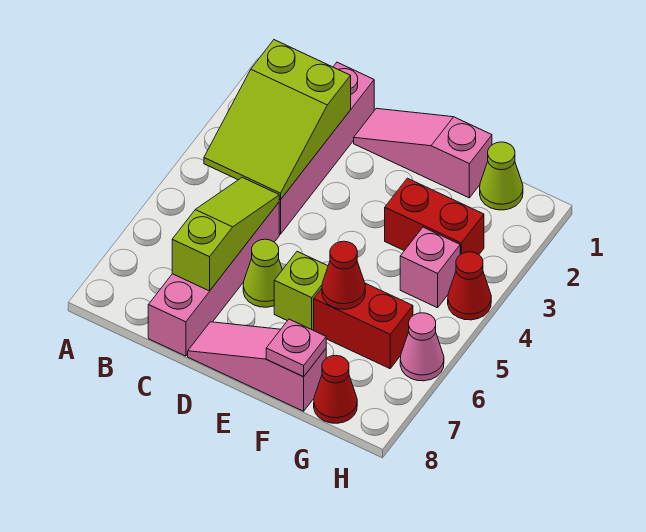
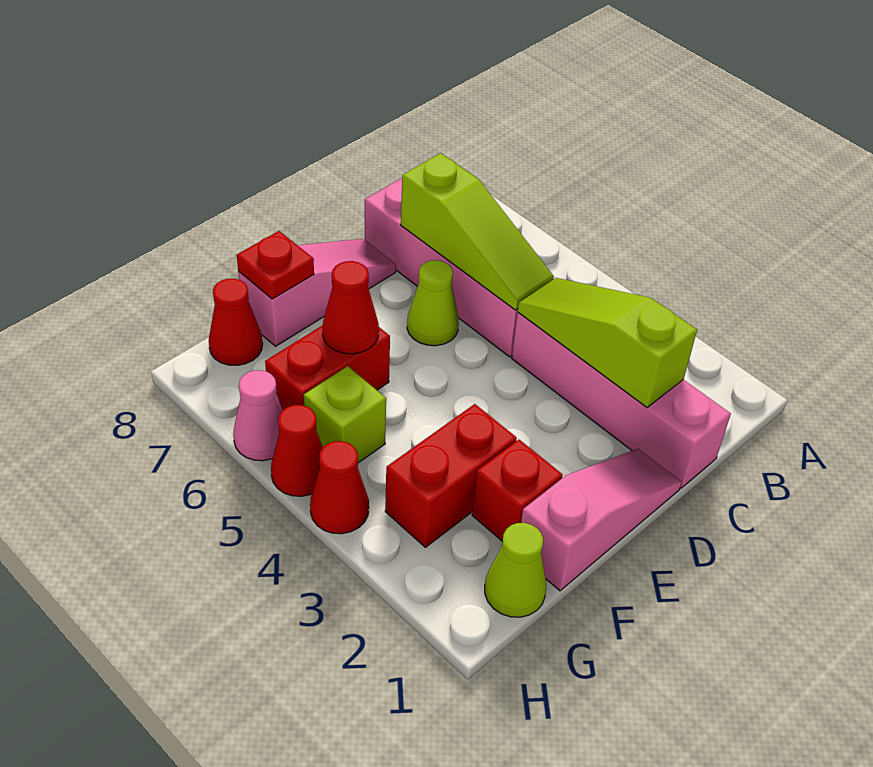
lime 2x3 slope [204,40,351,200] -> lime 1x3 slope [518,278,697,407]
lime 1x1 brick [274,252,328,330] -> lime 1x1 brick moved to [304,366,386,463]
none -> red 1x1 brick [472,439,563,541]
pink 1x1 plate [266,319,326,377] -> red 1x1 plate [237,231,314,299]
pink 1x1 brick [400,227,460,308] -> none
none -> red 1x1 cone [271,405,323,496]

